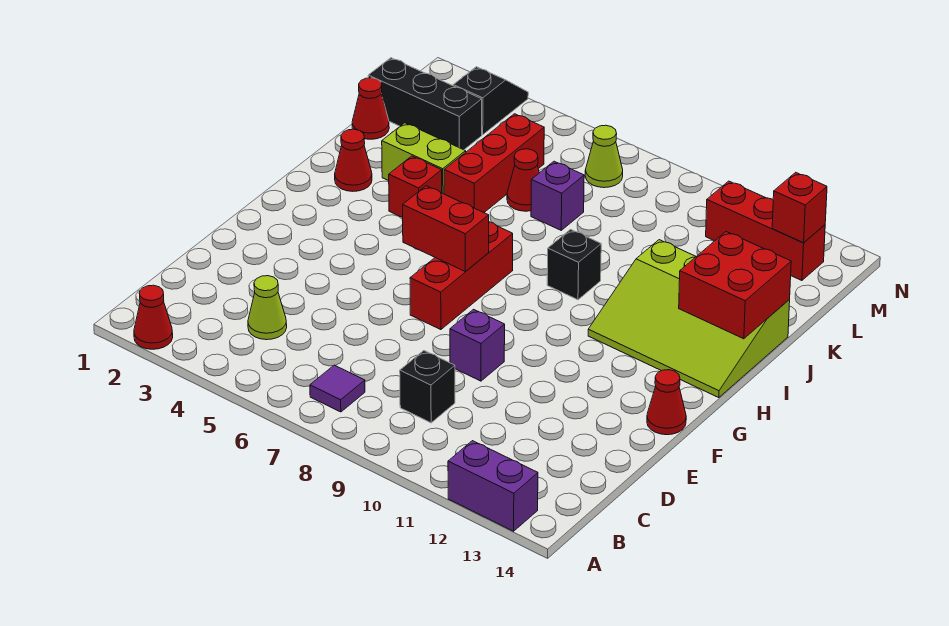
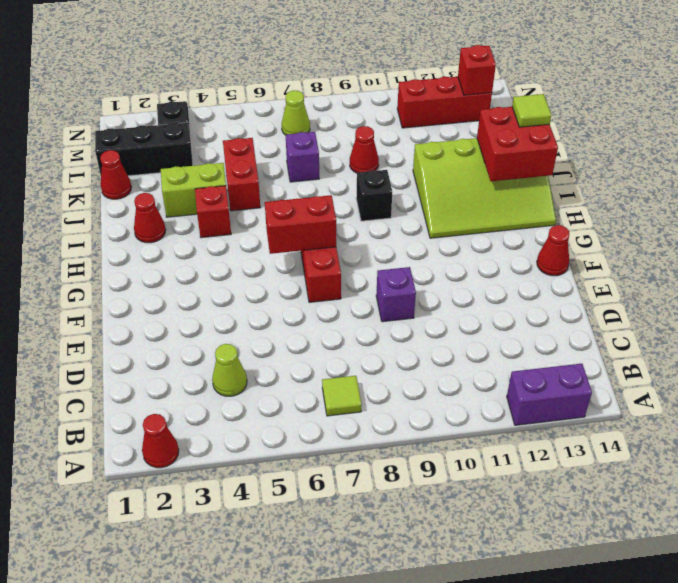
purple 1x1 tile [310,365,365,412] -> lime 1x1 tile [322,376,362,416]
black 1x1 brick [400,351,455,423] -> none
red 1x3 brick [444,114,544,212] -> red 1x2 brick [223,138,260,211]
none -> lime 1x1 tile [512,94,551,127]
red 1x1 cone [507,149,539,211] -> red 1x1 cone moved to [350,126,379,173]

